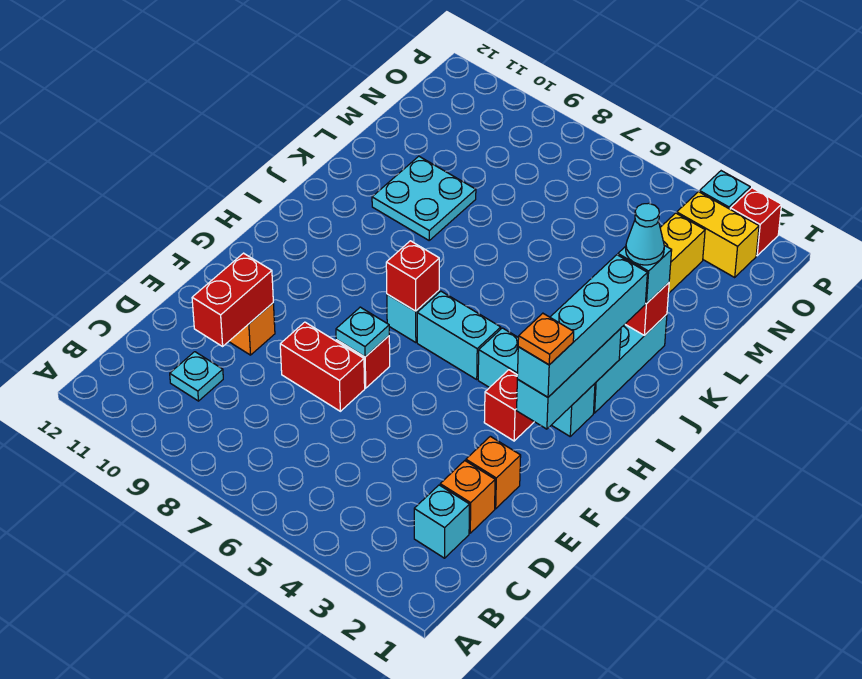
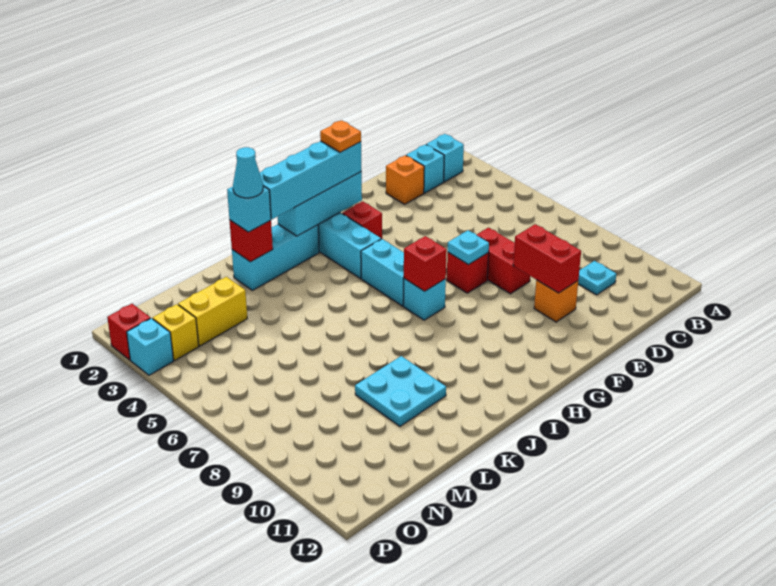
none -> cyan 1x1 brick [426,134,464,182]
red 1x2 brick [192,253,273,346] -> red 1x2 brick turned to [513,224,581,293]
orange 1x1 brick [466,436,521,509] -> none
yellow 1x2 brick [677,192,759,277] -> yellow 1x1 brick [153,304,199,360]

